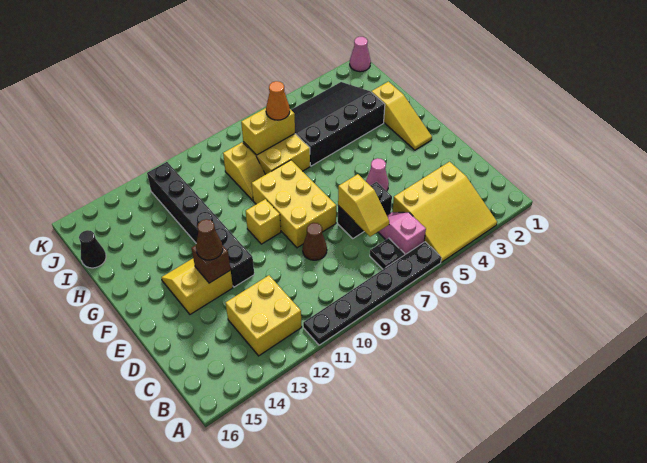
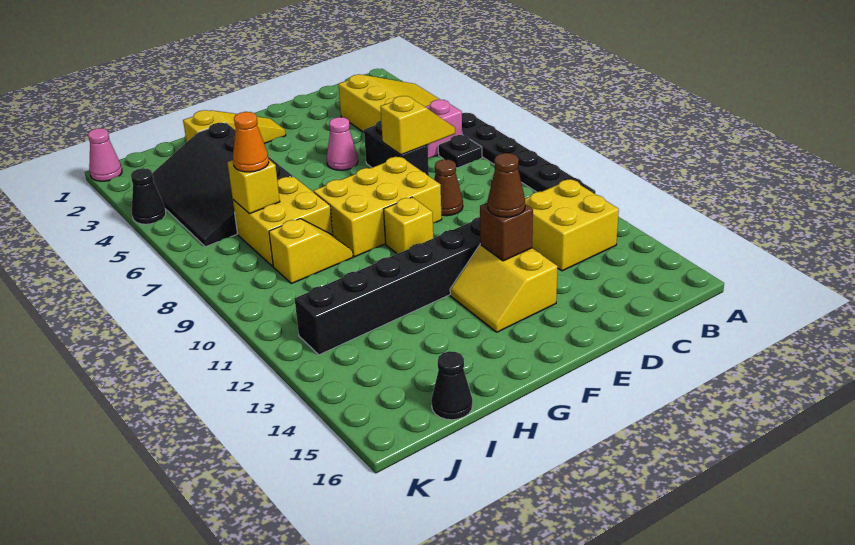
yellow 1x2 brick [241,108,295,155] -> yellow 1x1 brick [227,160,280,214]
none -> black 1x1 cone [131,168,166,224]

